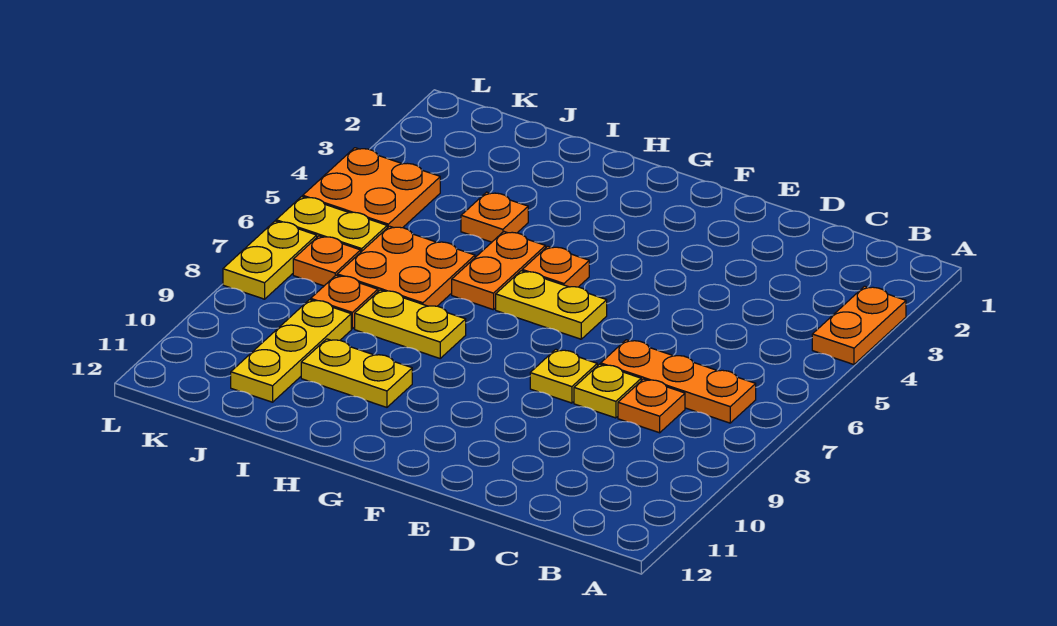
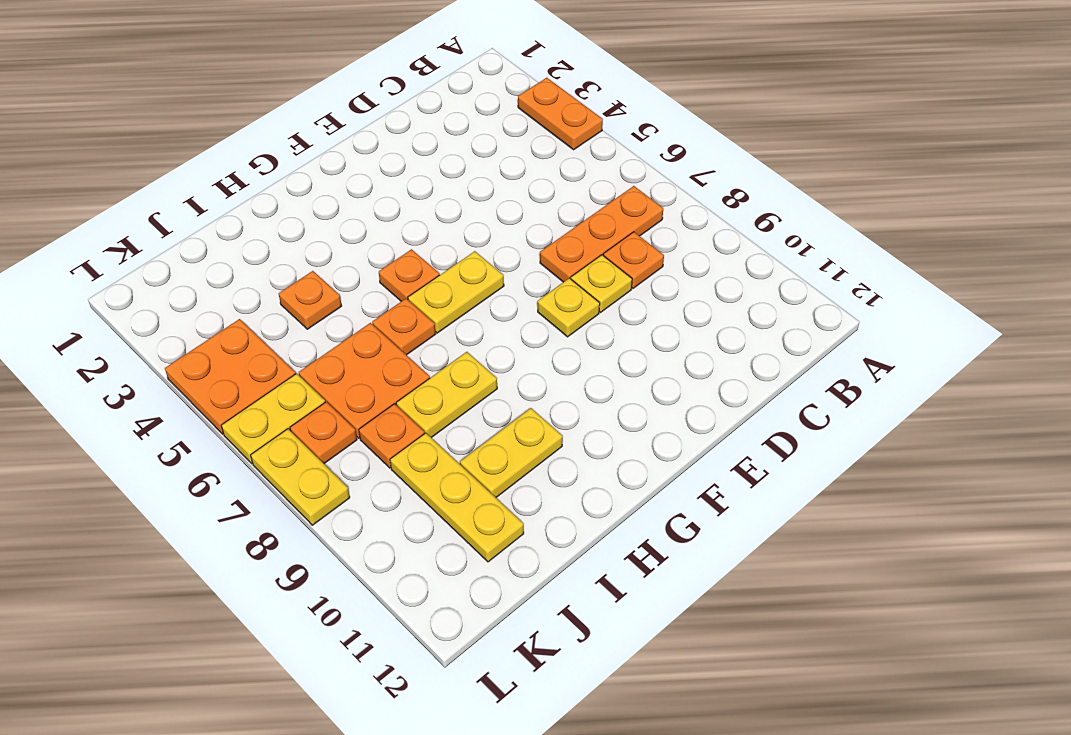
orange 1x2 plate [452,232,546,310] -> orange 1x1 plate [372,298,436,355]

